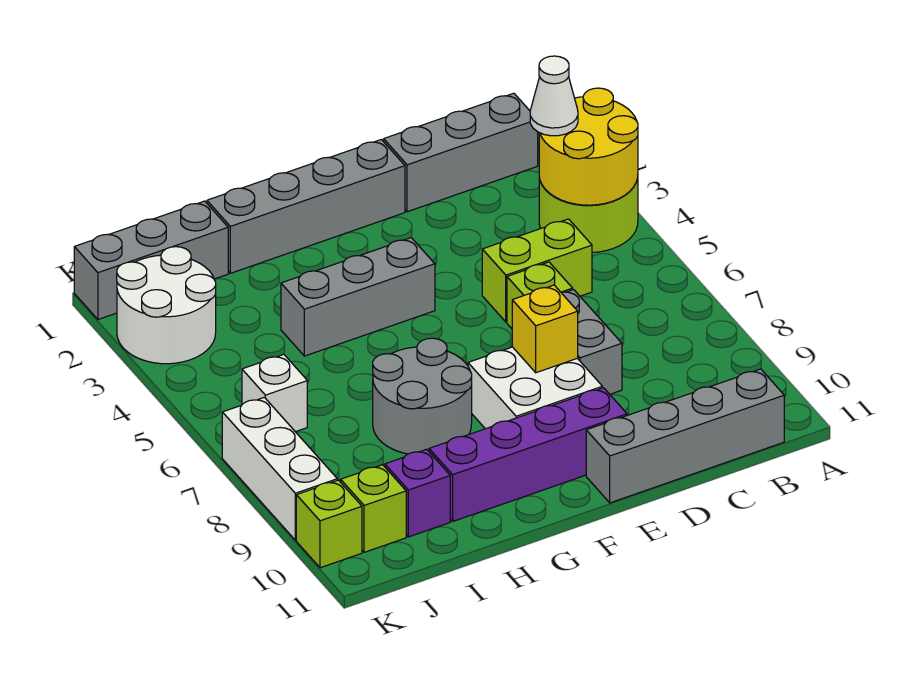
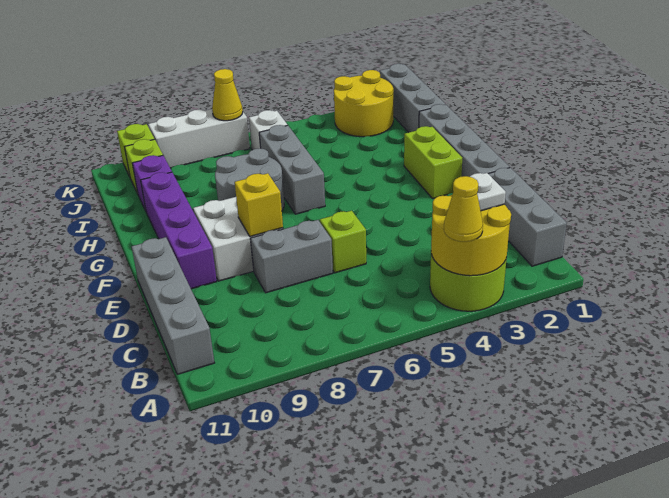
none -> yellow 1x1 cone [444,176,483,242]
white 1x1 cone [530,56,578,136] -> white 1x1 plate [470,173,506,211]
lime 1x2 brick [482,219,592,322] -> lime 1x2 brick moved to [404,126,462,199]
grey 1x3 brick [281,238,435,356] -> grey 1x3 brick moved to [259,125,325,214]
white 2x2 round brick [117,247,216,364] -> yellow 2x2 round brick [334,70,393,137]
none -> yellow 1x1 cone [212,69,243,121]

